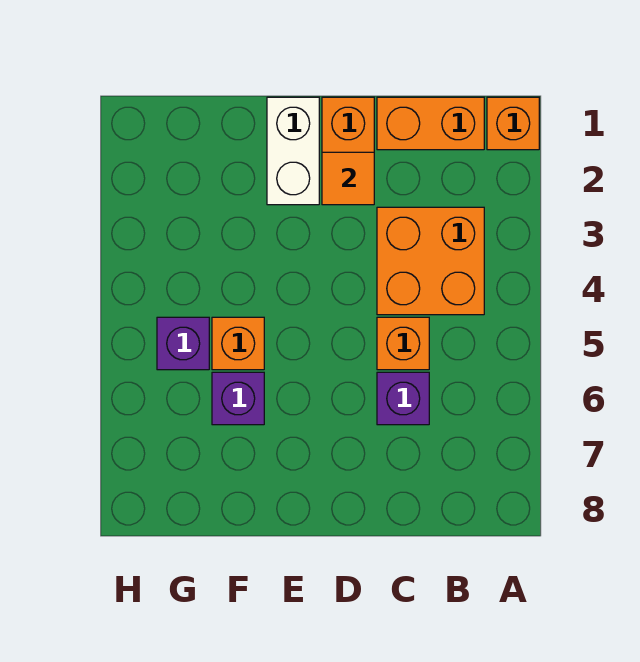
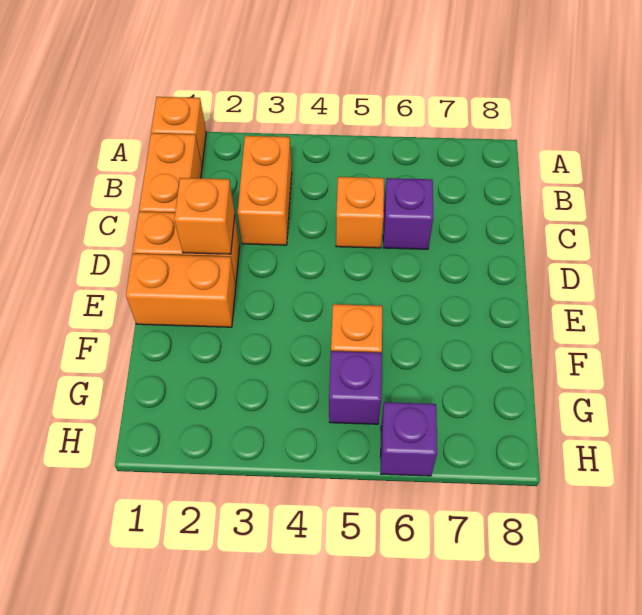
orange 2x2 brick [377,207,484,315] -> orange 1x2 brick [237,136,292,245]
orange 1x1 tile [322,152,374,205] -> orange 1x1 brick [174,178,235,254]
white 1x2 brick [267,97,319,205] -> orange 1x2 brick [126,254,236,327]
purple 1x1 brick [212,372,264,425] -> purple 1x1 brick moved to [381,402,437,476]

